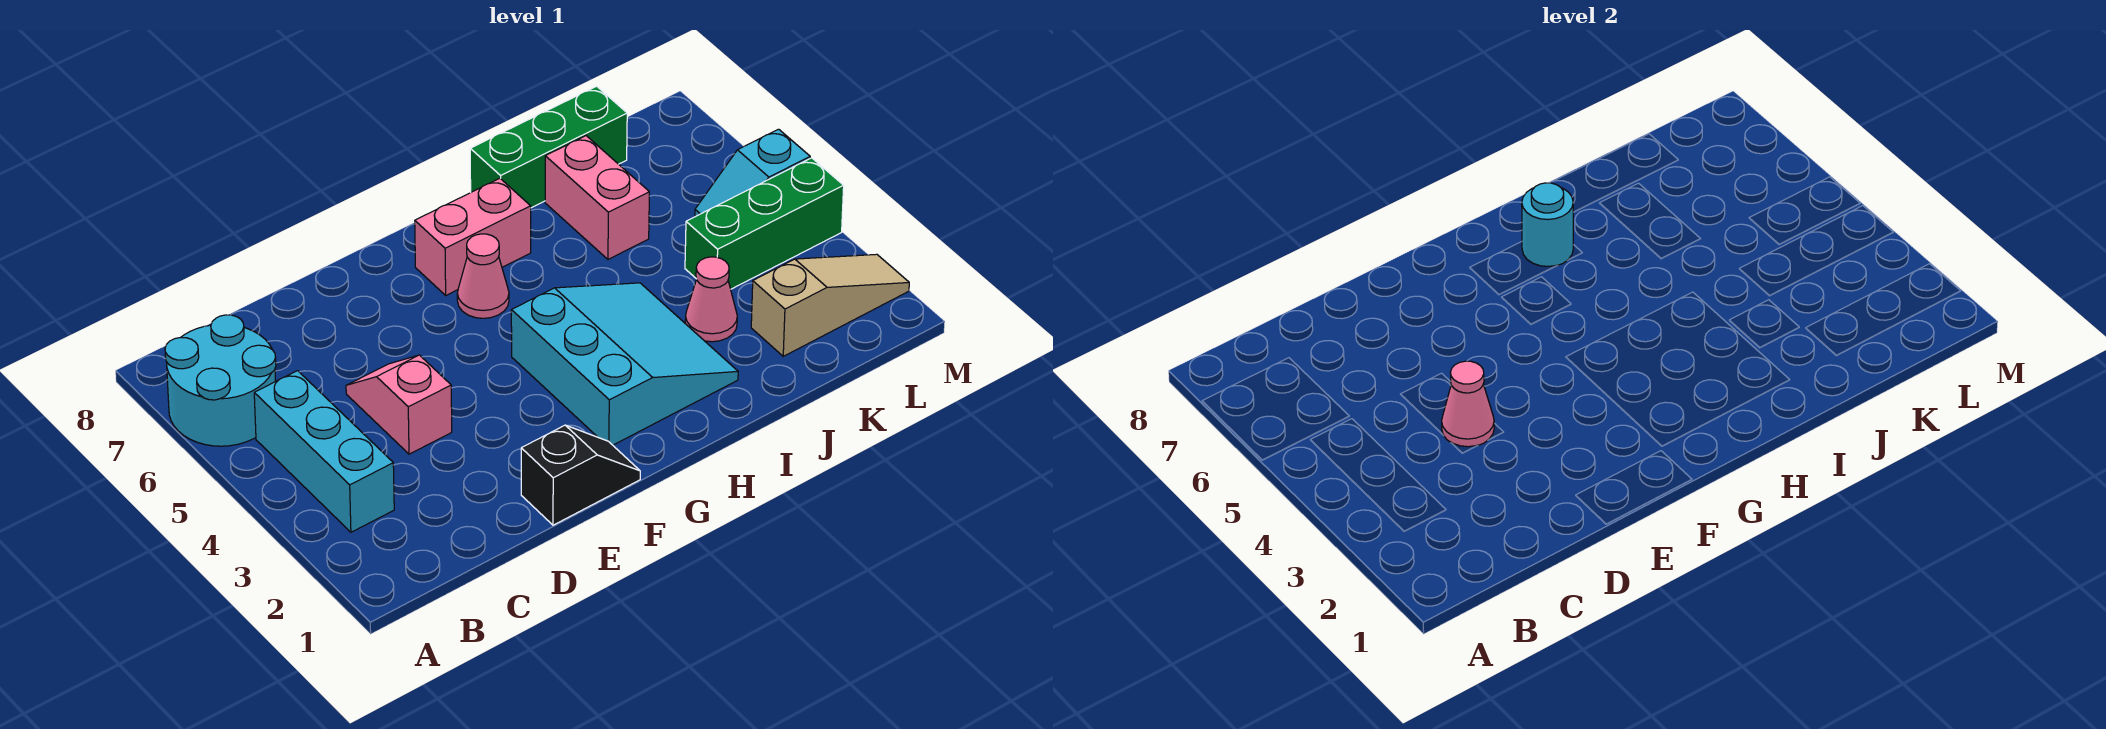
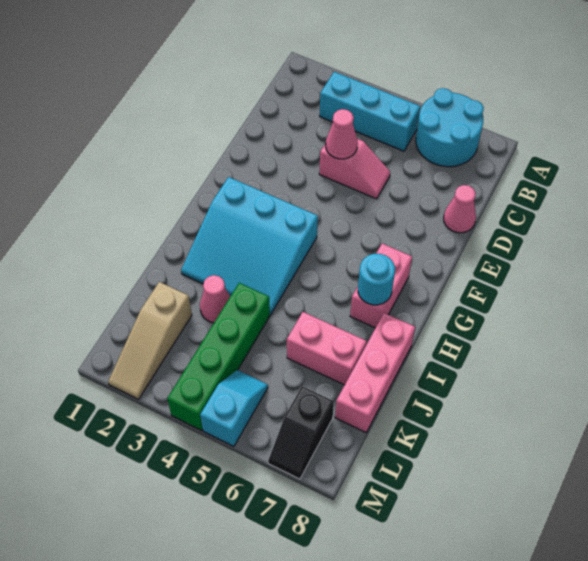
black 1x2 slope [521,425,640,525] -> black 1x2 slope moved to [268,386,334,479]
pink 1x1 cone [457,234,509,318] -> pink 1x1 cone moved to [444,185,476,233]
green 1x3 brick [470,86,627,208] -> pink 1x3 brick [335,313,415,432]
green 1x3 brick [685,158,844,289] -> green 1x4 brick [167,283,270,430]

